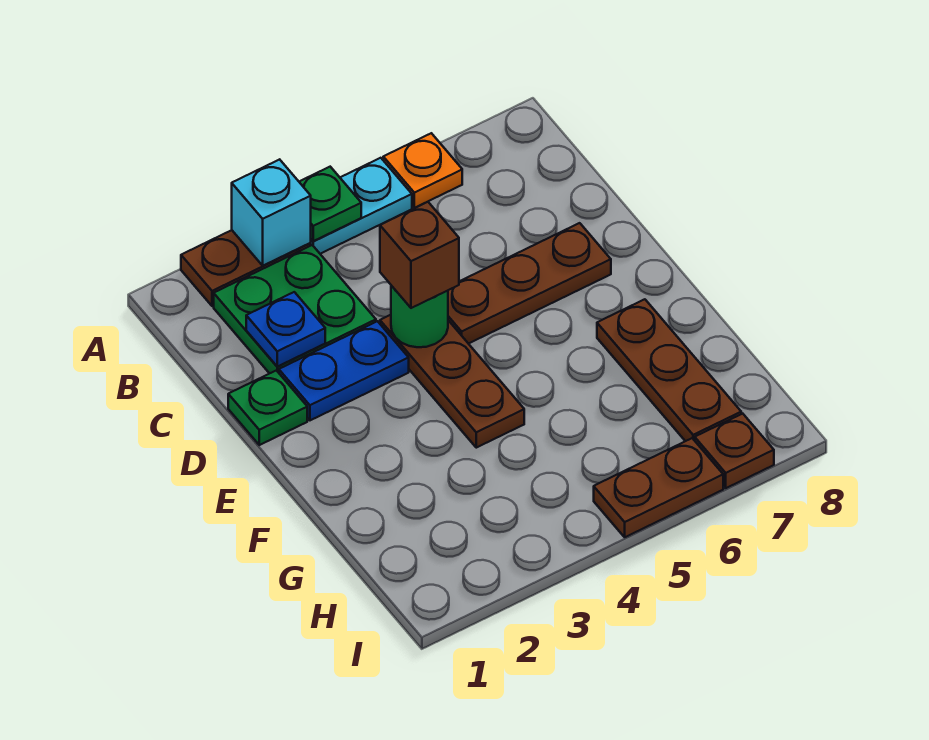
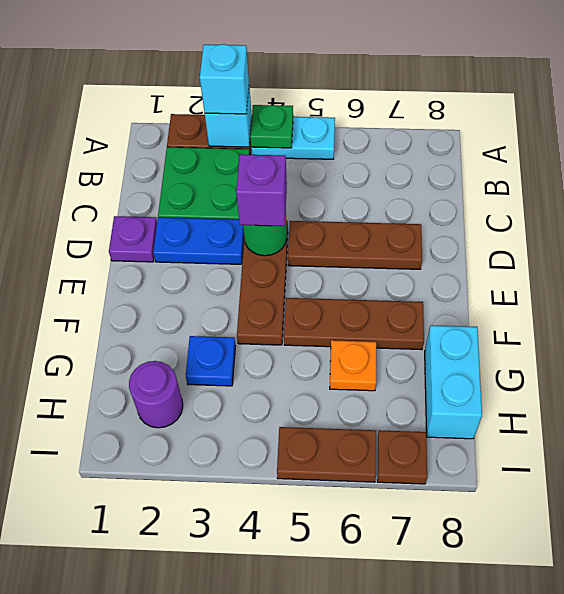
none -> cyan 1x1 brick [200,44,249,114]
orange 1x1 plate [383,133,462,208] -> orange 1x1 plate moved to [330,340,376,391]
blue 1x1 plate [246,292,325,367] -> blue 1x1 plate moved to [186,336,235,386]
green 1x1 plate [228,370,307,445] -> purple 1x1 plate [109,216,157,262]
brown 1x1 brick [380,202,459,308] -> purple 1x1 brick [236,154,287,226]
brown 1x3 plate [597,299,741,441] -> brown 1x3 plate turned to [284,298,424,350]
none -> cyan 1x2 brick [425,325,482,439]
none -> purple 1x1 round brick [129,361,183,428]

